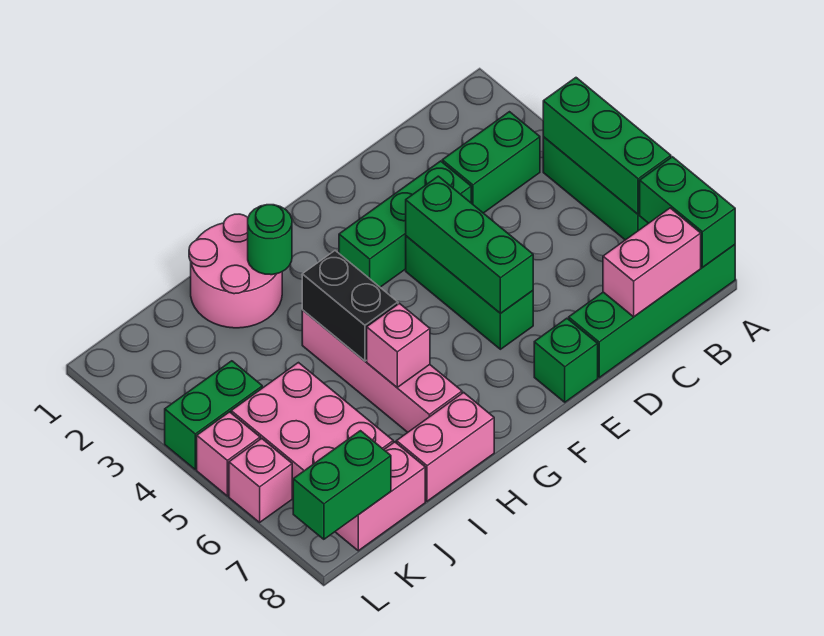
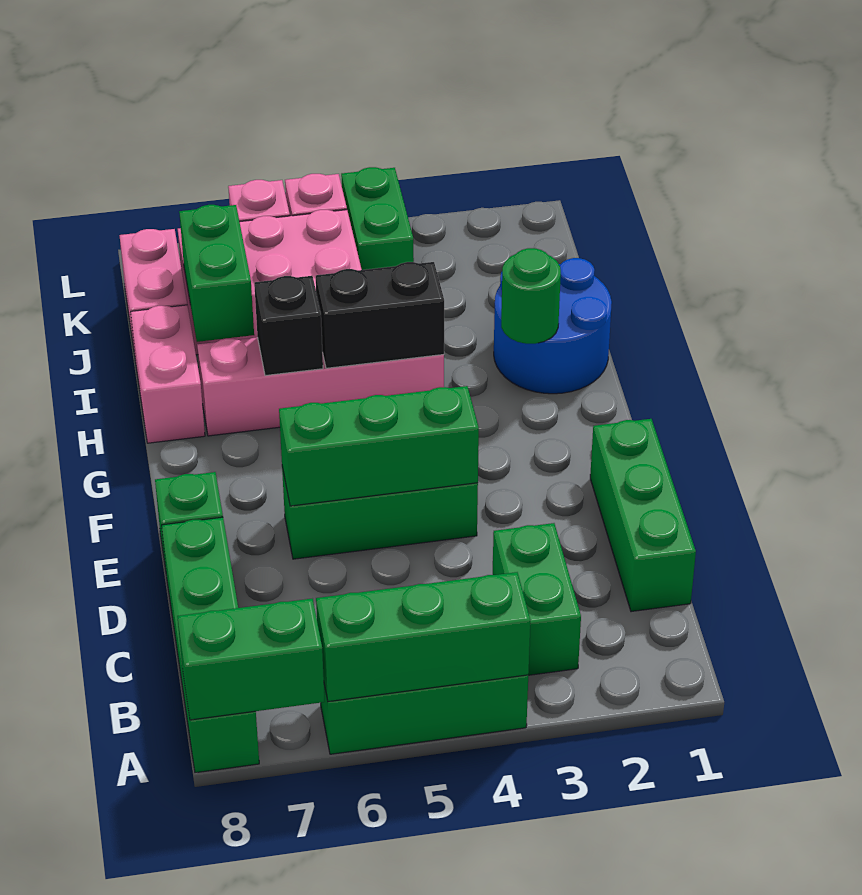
pink 1x2 brick [603,208,701,317] -> none
green 1x3 brick [339,161,471,287] -> green 1x3 brick moved to [590,419,696,612]
pink 2x2 round brick [189,214,282,328] -> blue 2x2 round brick [494,258,612,394]
pink 1x1 brick [367,303,430,387] -> black 1x1 brick [254,276,323,376]
green 1x2 brick [293,431,391,539] -> green 1x2 brick moved to [179,205,254,342]

